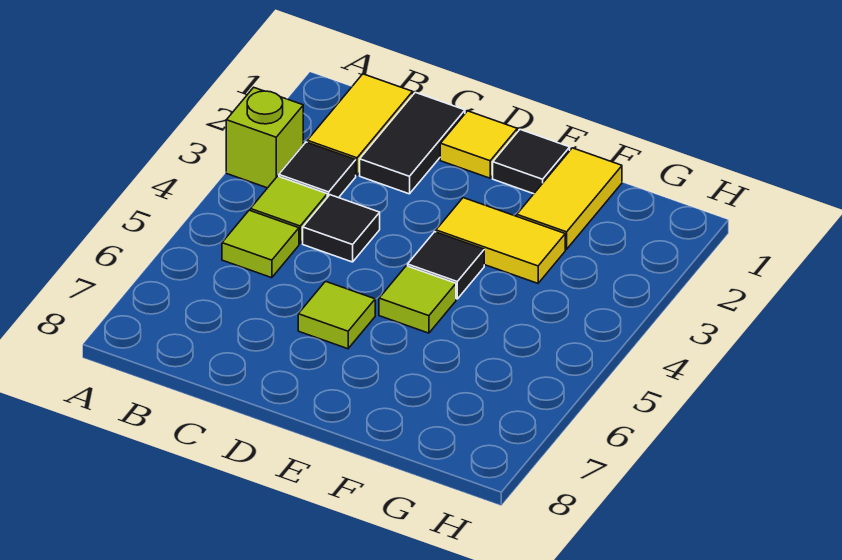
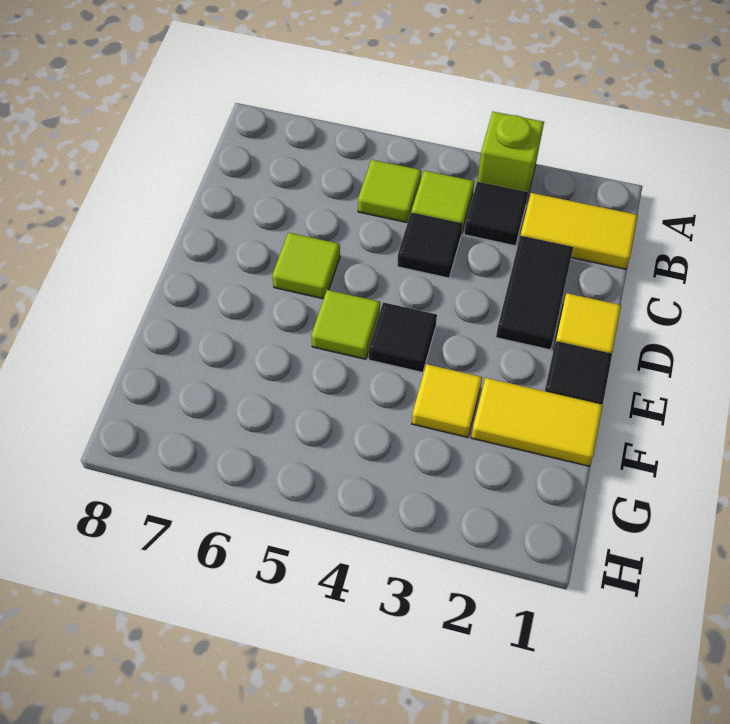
black 1x2 tile [360,92,465,194] -> black 1x2 tile turned to [496,236,573,350]
yellow 1x2 tile [436,198,565,283] -> yellow 1x1 tile [412,364,482,437]

